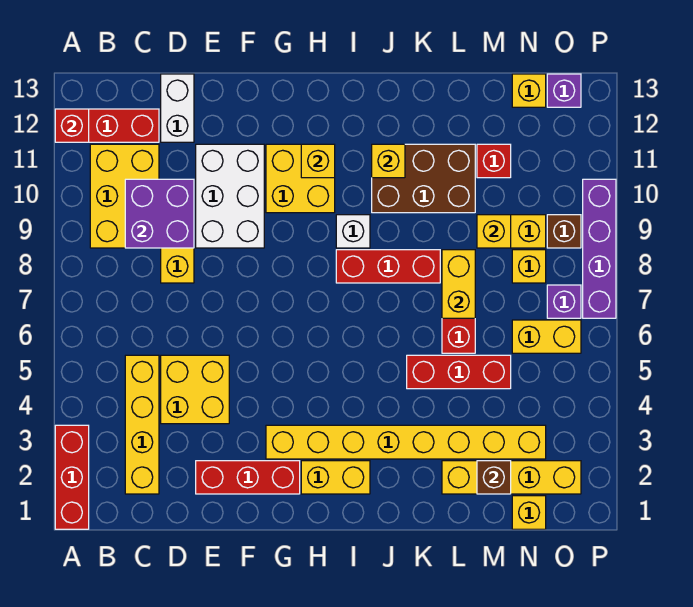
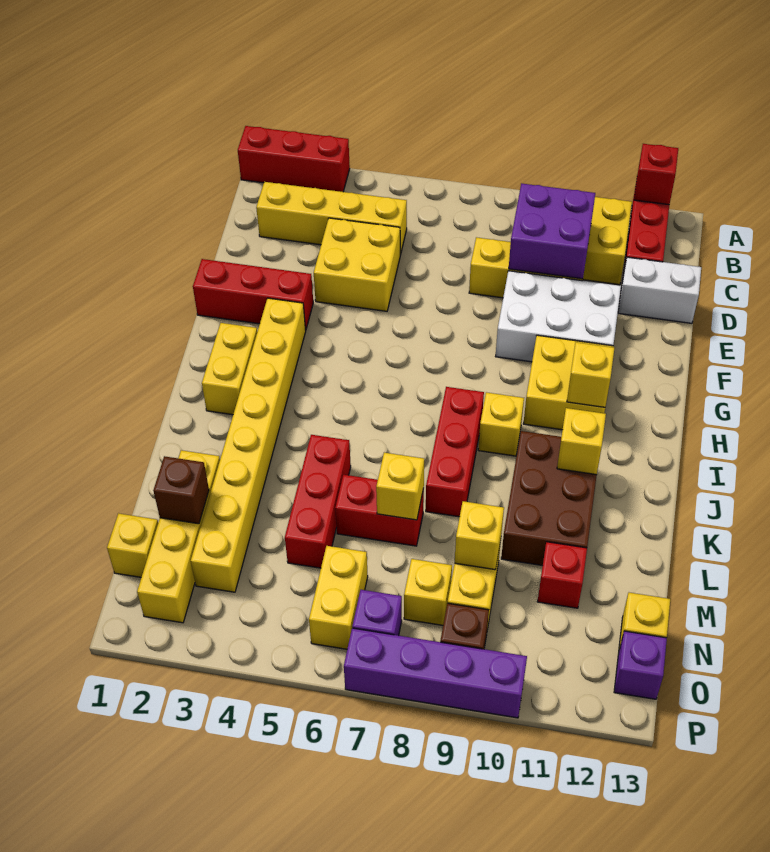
red 1x3 brick [196,461,300,494] -> red 1x3 brick turned to [193,259,313,330]
white 1x1 brick [336,215,370,248] -> yellow 1x1 brick [478,392,524,456]
yellow 1x2 brick [442,250,475,318] -> yellow 1x1 brick [376,453,424,520]

